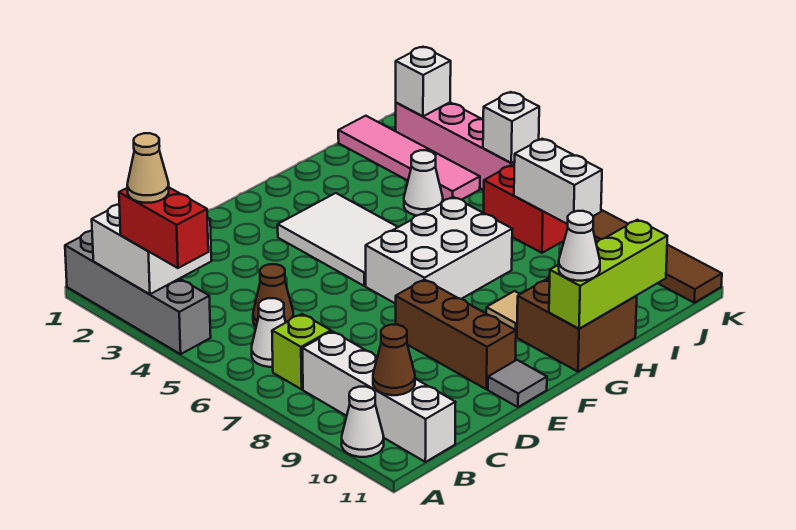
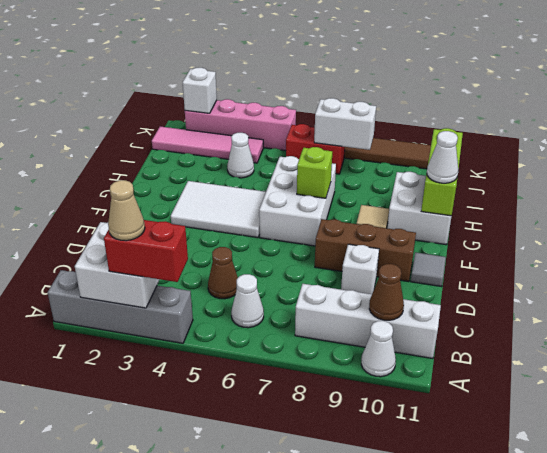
lime 1x1 brick [272,314,331,389] -> lime 1x1 brick moved to [297,147,332,198]
brown 2x2 brick [517,277,637,372] -> white 2x2 brick [387,172,452,245]
white 1x1 brick [483,92,539,163] -> white 1x1 brick moved to [341,244,379,294]

